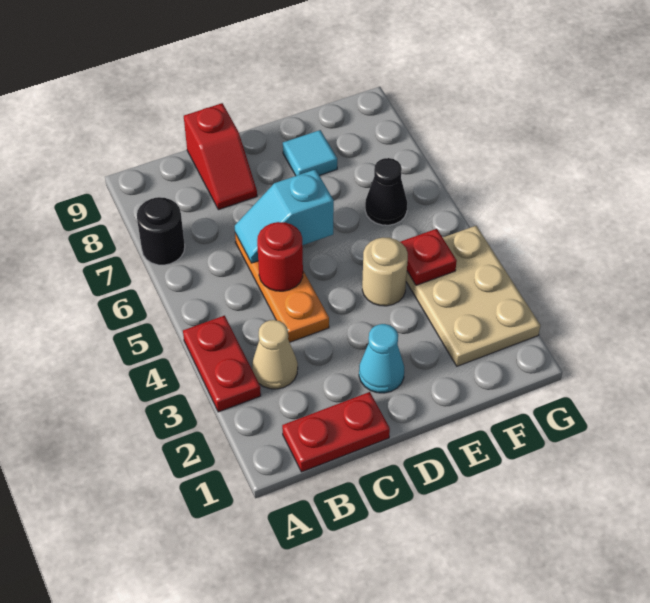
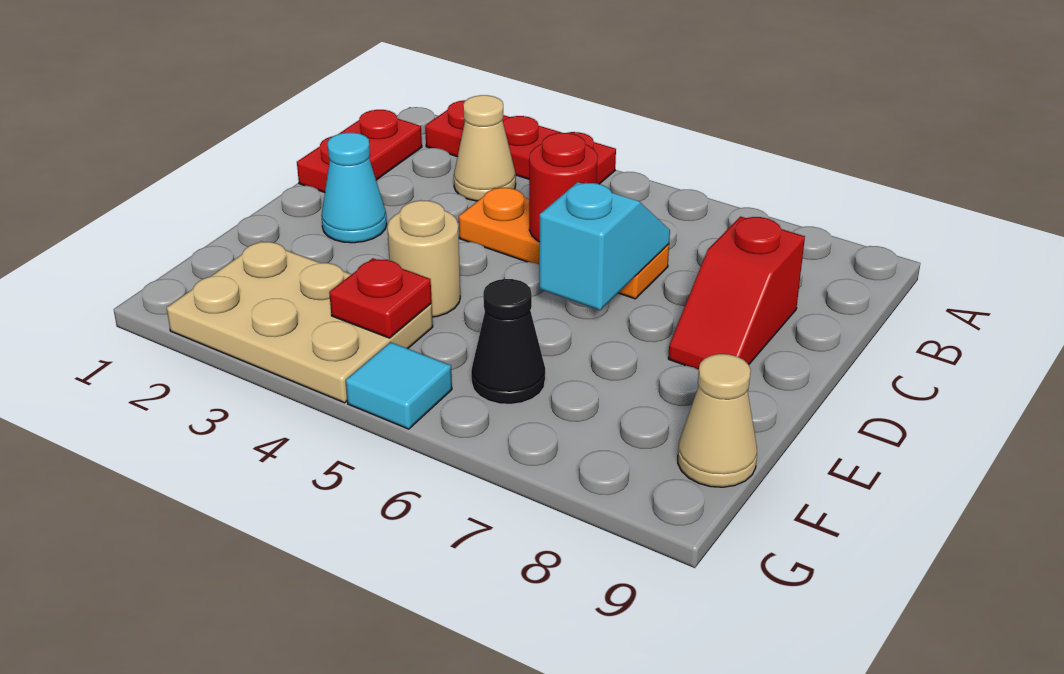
red 1x2 plate [183,316,261,412] -> red 1x3 plate [425,100,616,184]
black 1x1 round brick [137,197,185,265] -> none
red 1x2 slope [184,103,257,210] -> red 1x2 slope turned to [668,217,805,370]
cyan 1x1 tile [283,130,337,176] -> cyan 1x1 tile moved to [346,342,452,429]
none -> tan 1x1 cone [678,354,757,487]

